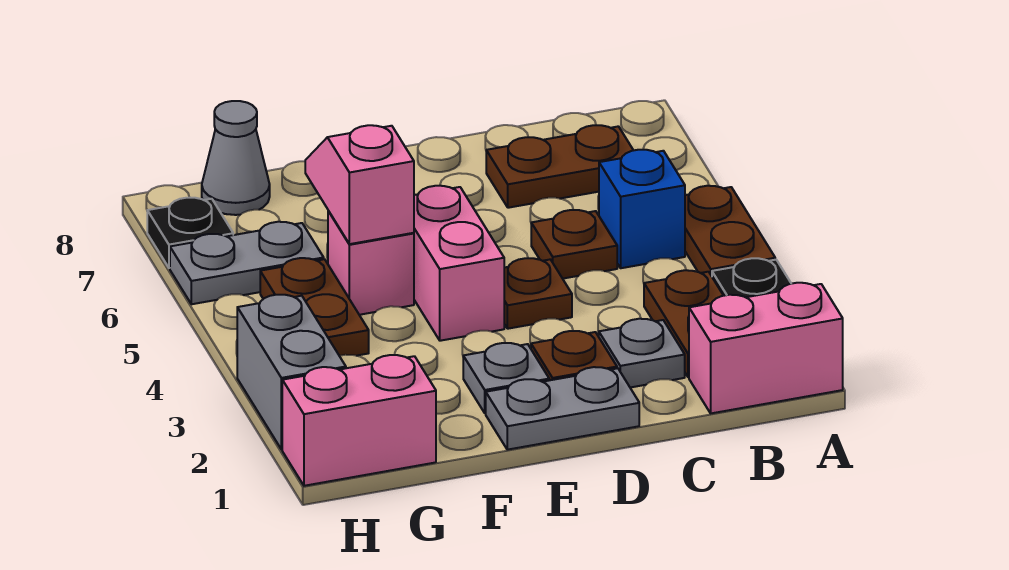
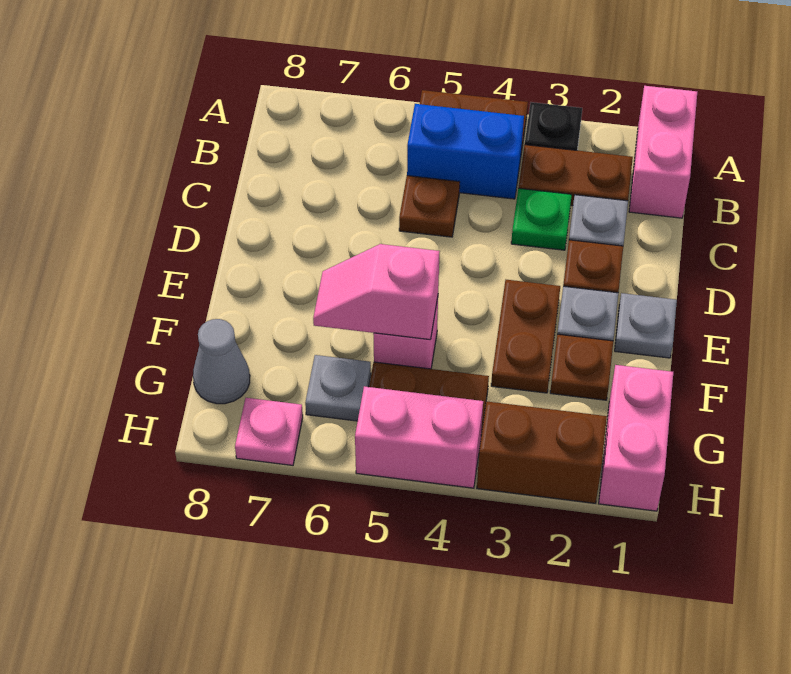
blue 1x1 brick [599,149,685,268] -> blue 1x2 brick [407,104,524,199]
brown 1x2 plate [486,125,633,208] -> brown 1x2 plate moved to [491,280,560,393]
none -> green 1x1 plate [511,188,572,250]
grey 1x2 plate [486,367,639,450] -> grey 1x1 plate [615,293,677,358]
brown 1x1 plate [504,258,572,329] -> brown 1x1 plate moved to [550,334,613,400]
pink 1x2 brick [414,186,504,341] -> pink 1x2 brick moved to [355,386,483,488]
grey 1x2 plate [170,222,324,304] -> grey 1x1 plate [305,355,371,421]
grey 1x2 brick [237,295,346,450] -> brown 1x2 brick [477,401,607,503]
black 1x1 plate [147,198,233,268] -> pink 1x1 plate [235,398,303,465]

